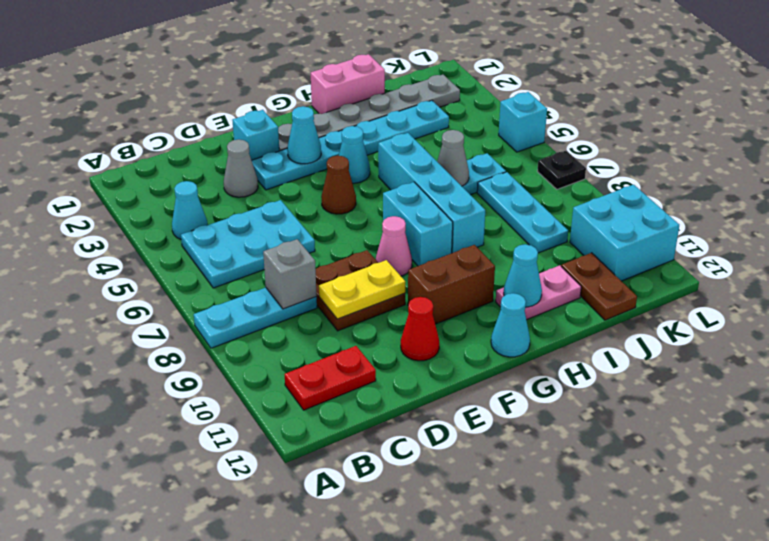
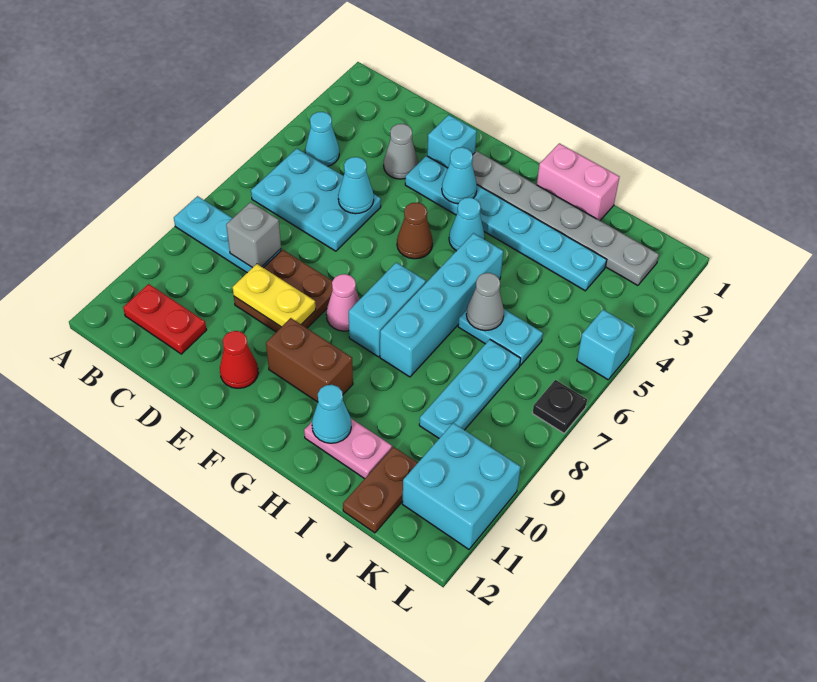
cyan 1x1 cone [491,293,530,357] -> cyan 1x1 cone moved to [338,157,374,214]

